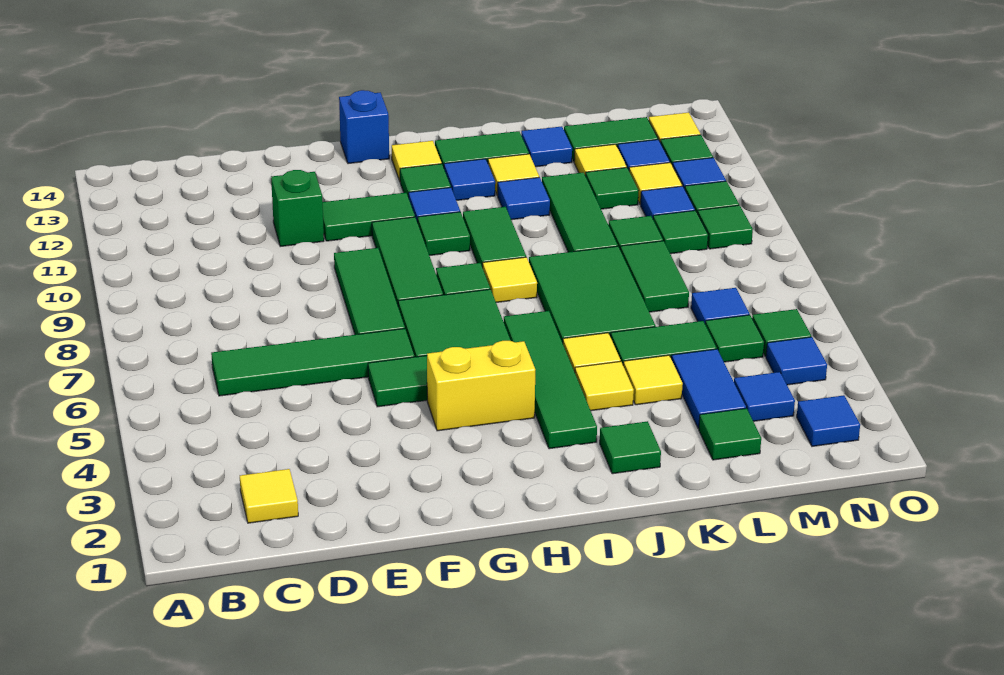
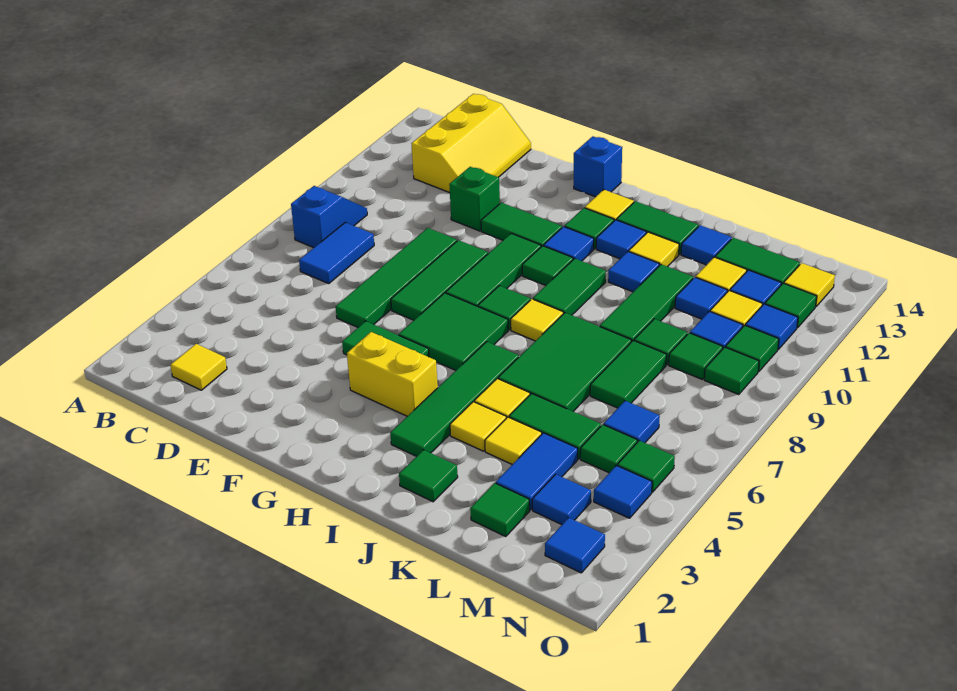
none -> blue 1x2 slope [291,186,367,248]
green 1x4 tile [211,329,414,396] -> green 1x4 tile turned to [336,228,457,327]
none -> blue 1x2 tile [299,222,374,284]
none -> yellow 2x3 slope [411,94,531,193]
green 1x1 tile [586,168,639,209] -> blue 1x1 tile [675,277,727,319]

